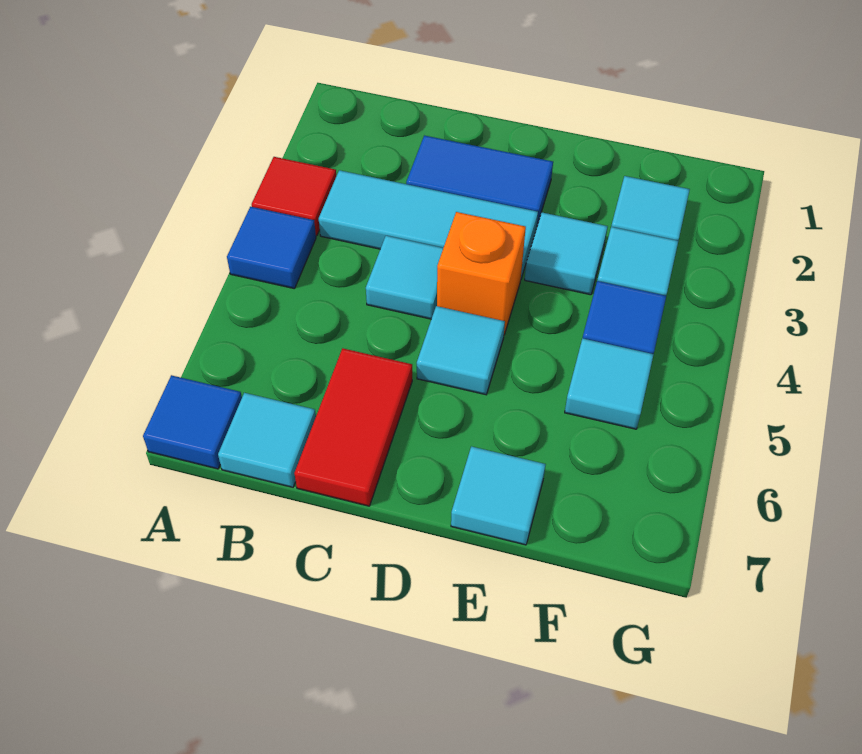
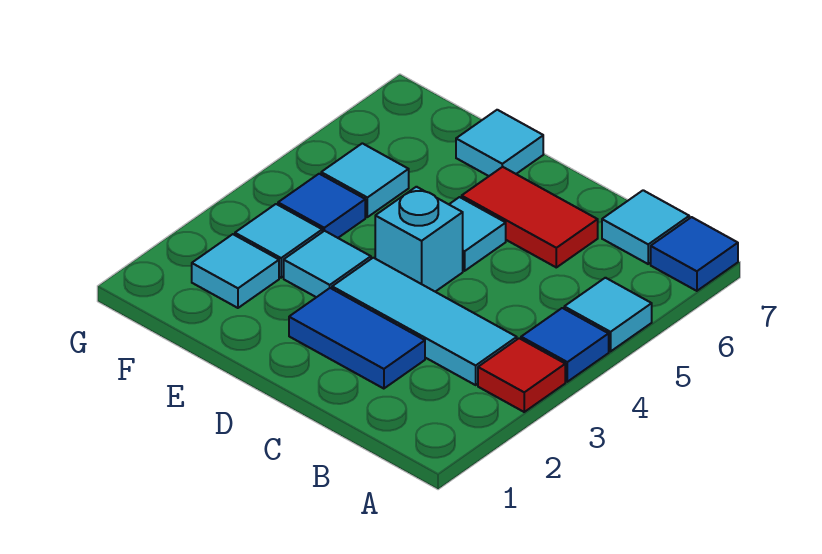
cyan 1x1 tile [366,236,443,319] -> cyan 1x1 tile moved to [564,278,652,351]
red 1x2 tile [294,348,412,506] -> red 1x2 tile turned to [462,167,598,267]
orange 1x1 brick [437,212,526,335] -> cyan 1x1 brick [375,187,463,292]

